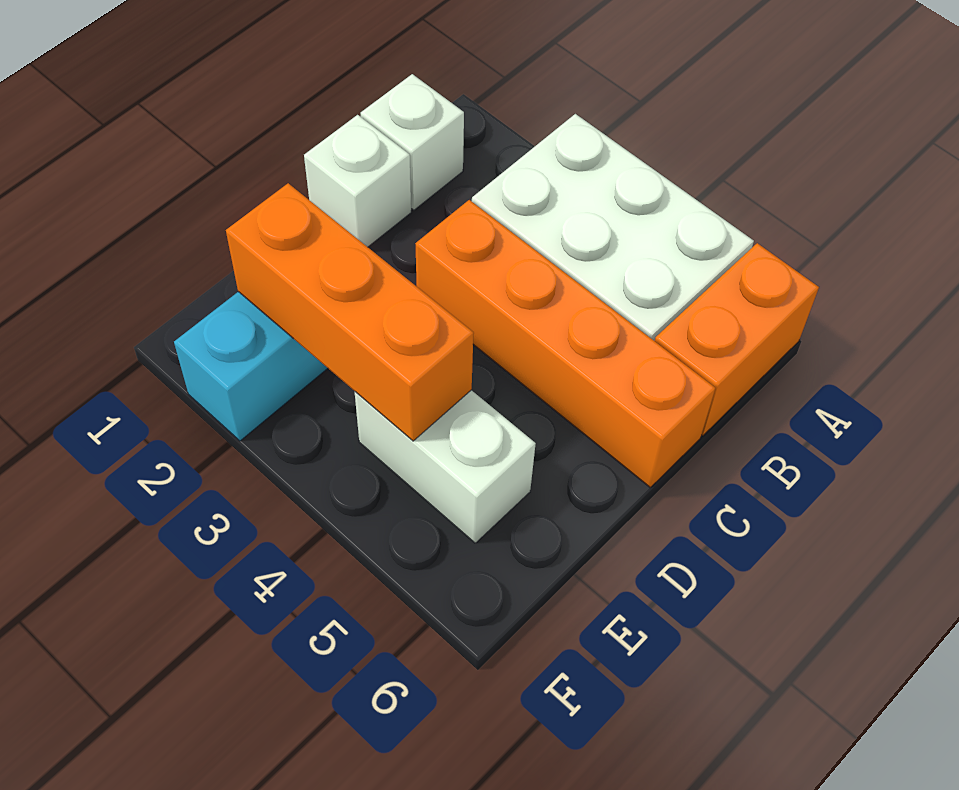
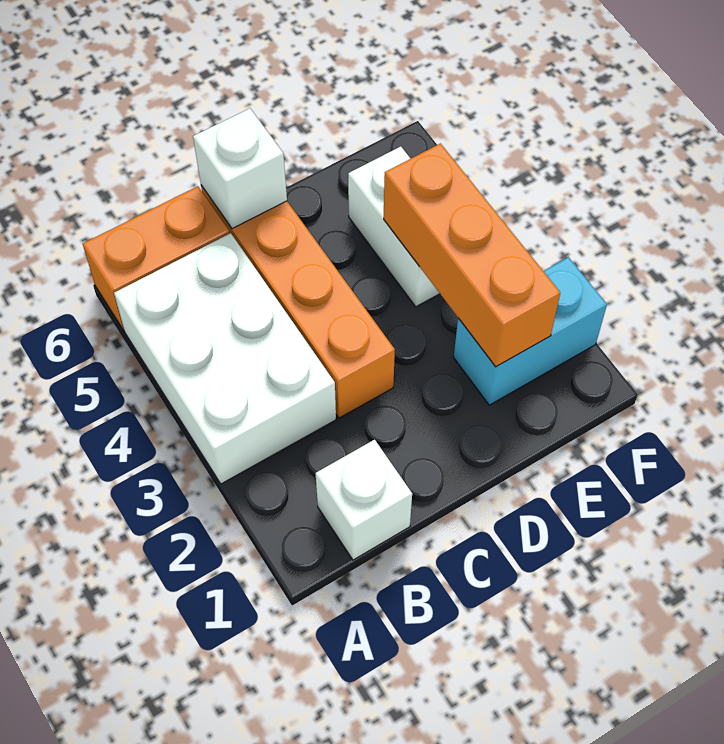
white 1x1 brick [304,115,411,247] -> white 1x1 brick moved to [193,108,287,229]

